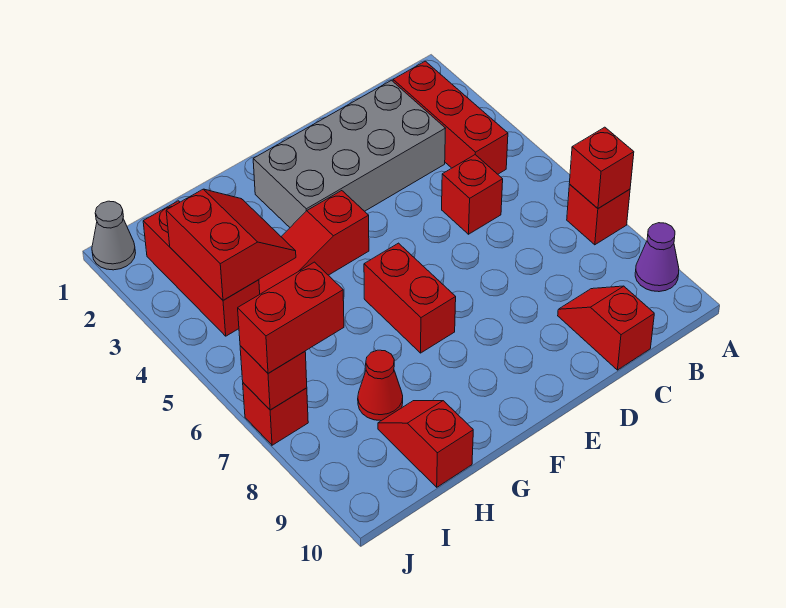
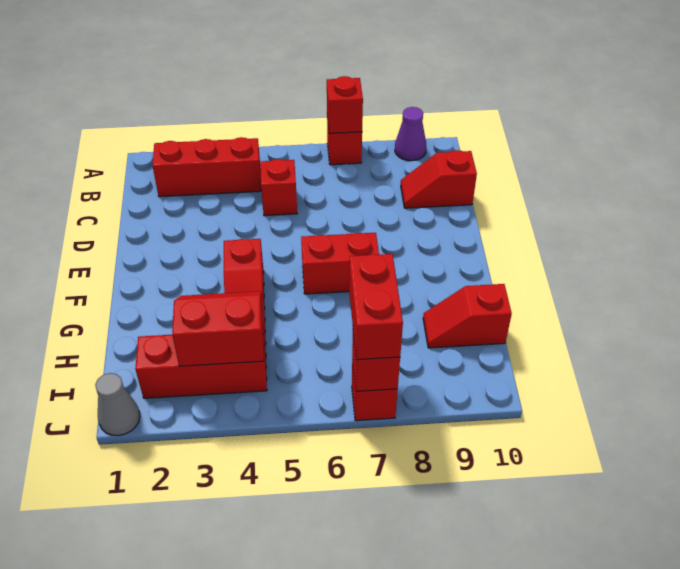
grey 2x4 brick [253,80,446,227] -> none
red 1x1 cone [358,350,403,421] -> none

